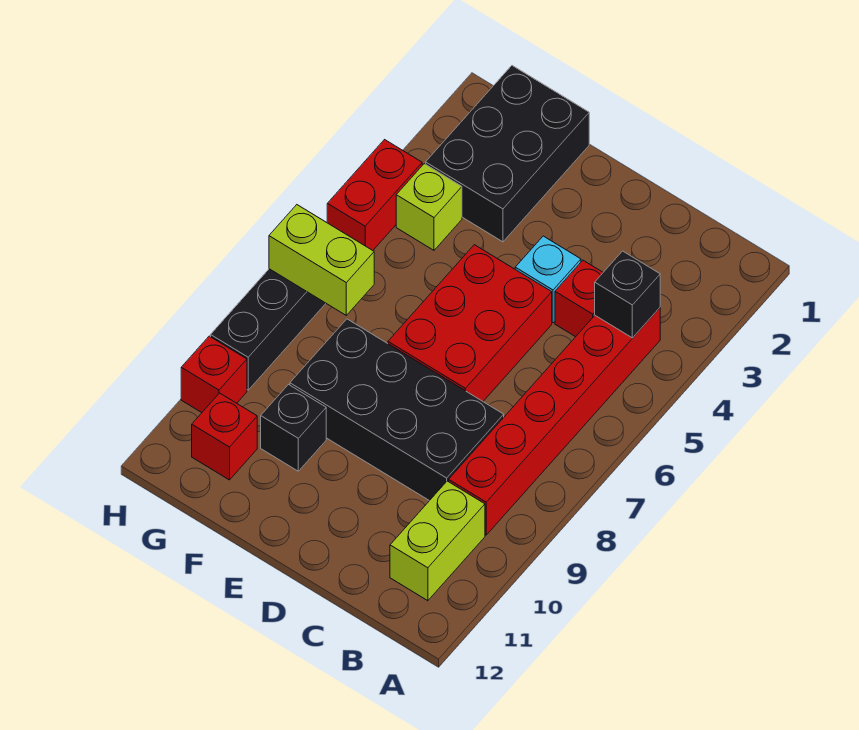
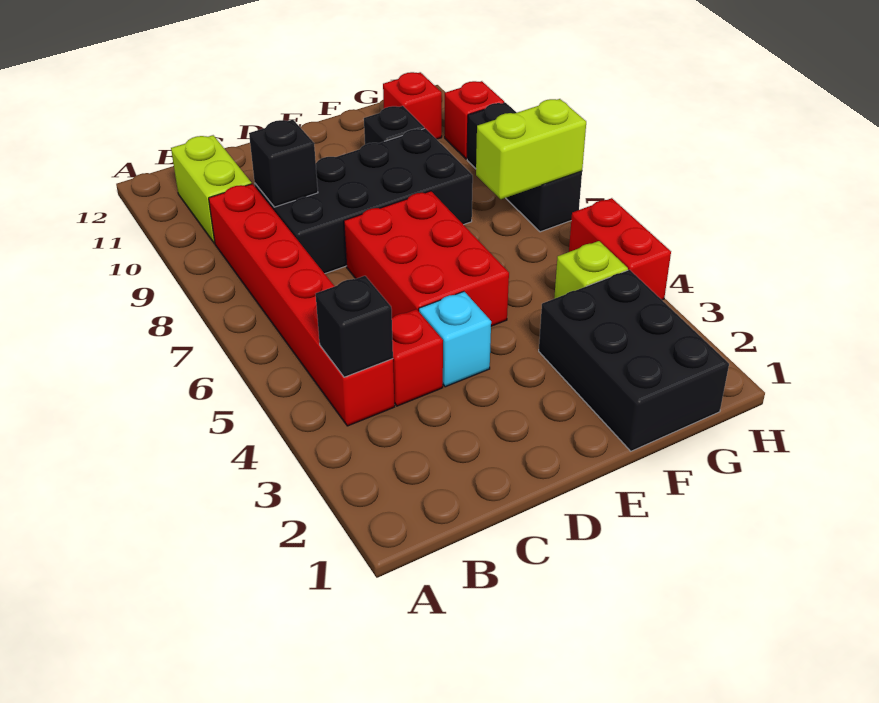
none -> black 1x1 brick [249,120,318,207]

